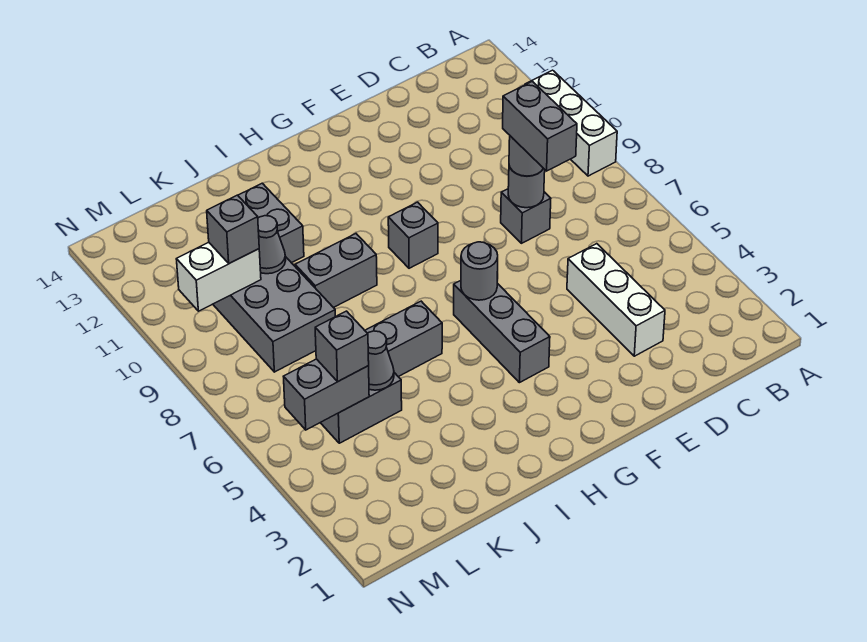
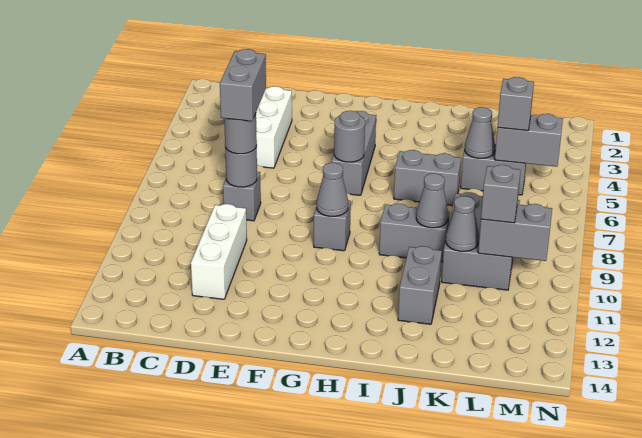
white 1x3 brick [525,70,617,176] -> white 1x3 brick moved to [191,204,247,299]
none -> grey 1x1 cone [317,163,348,216]
none -> grey 1x1 cone [416,174,448,228]
white 1x2 brick [176,242,261,311] -> grey 1x2 brick [478,204,552,261]

